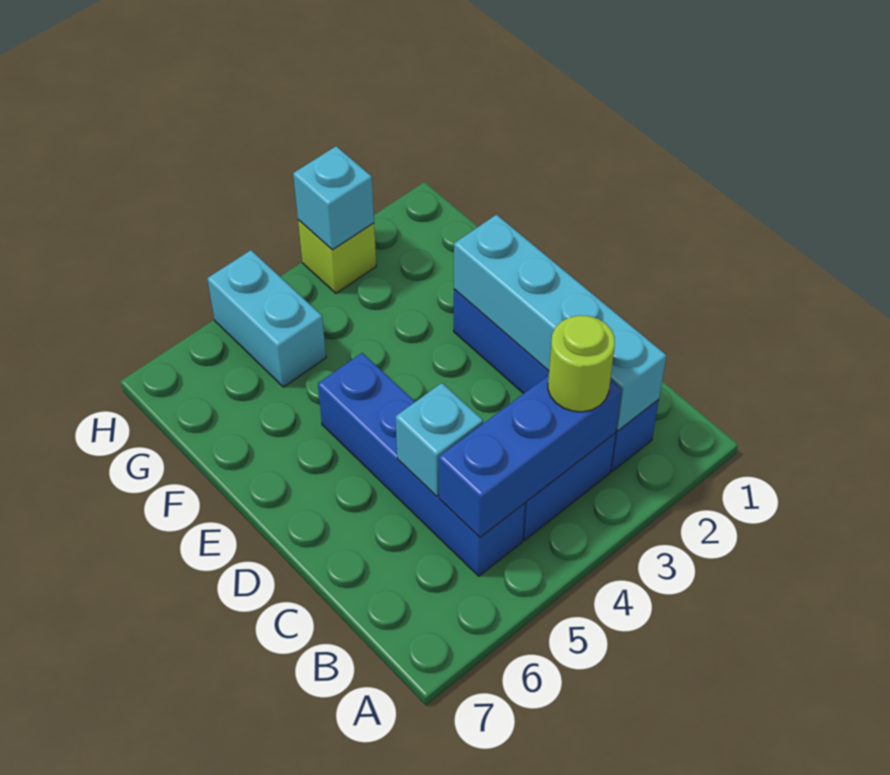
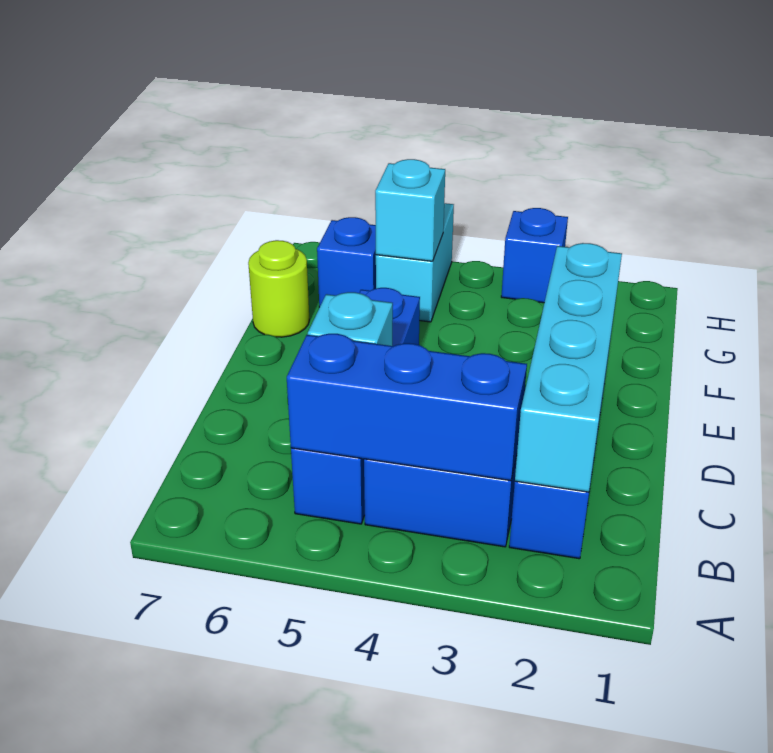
lime 1x1 round brick [548,315,615,412] -> lime 1x1 round brick moved to [248,240,309,337]
none -> blue 1x1 brick [317,217,376,307]
lime 1x1 brick [298,220,376,293] -> blue 1x1 brick [501,208,568,303]
cyan 1x1 brick [293,146,374,250] -> cyan 1x1 brick moved to [375,159,445,261]

